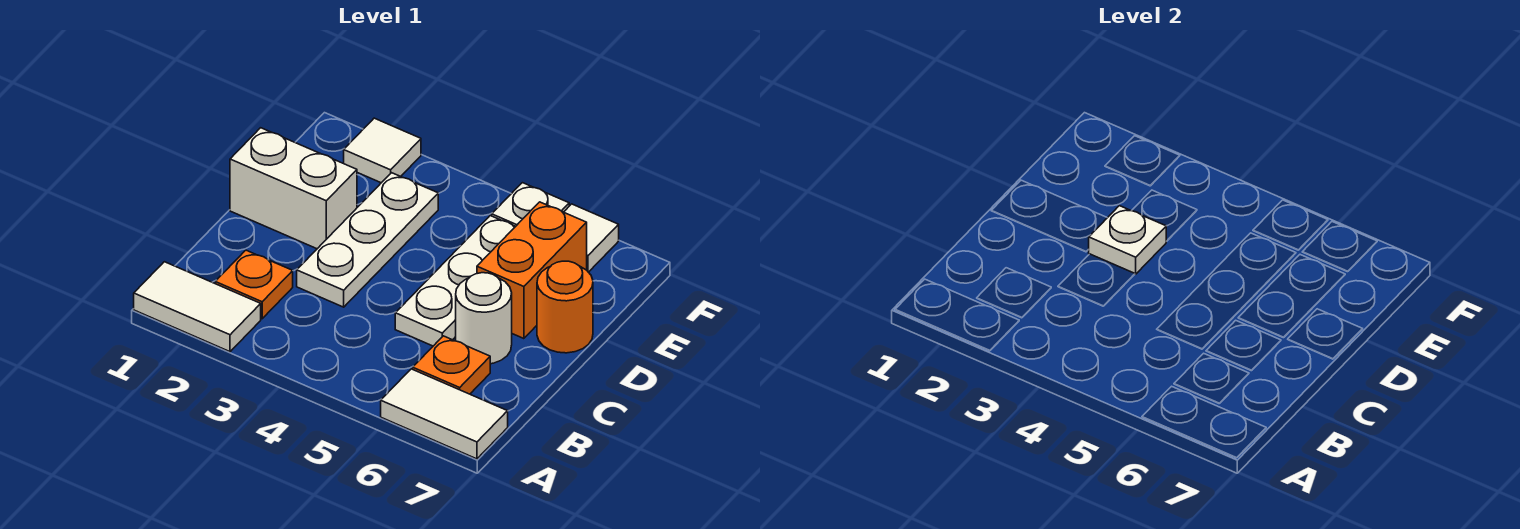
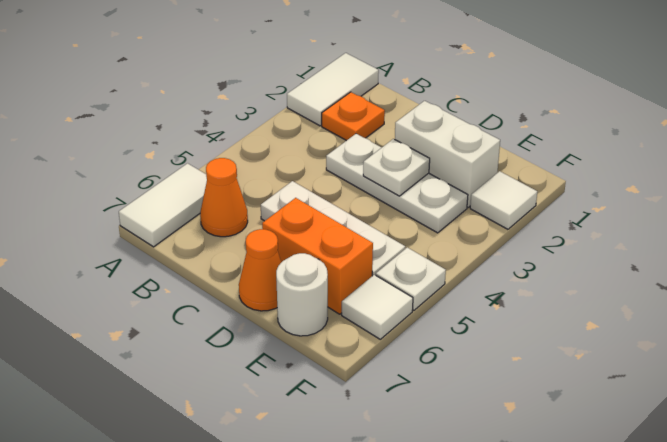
orange 1x1 plate [413,336,490,394] -> orange 1x1 cone [200,158,248,237]
white 1x1 round brick [456,273,512,364] -> white 1x1 round brick moved to [276,253,328,336]
white 1x2 brick [230,128,357,249] -> white 1x2 brick turned to [395,101,500,207]
orange 1x1 round brick [537,261,593,353] -> orange 1x1 cone [239,229,281,311]

